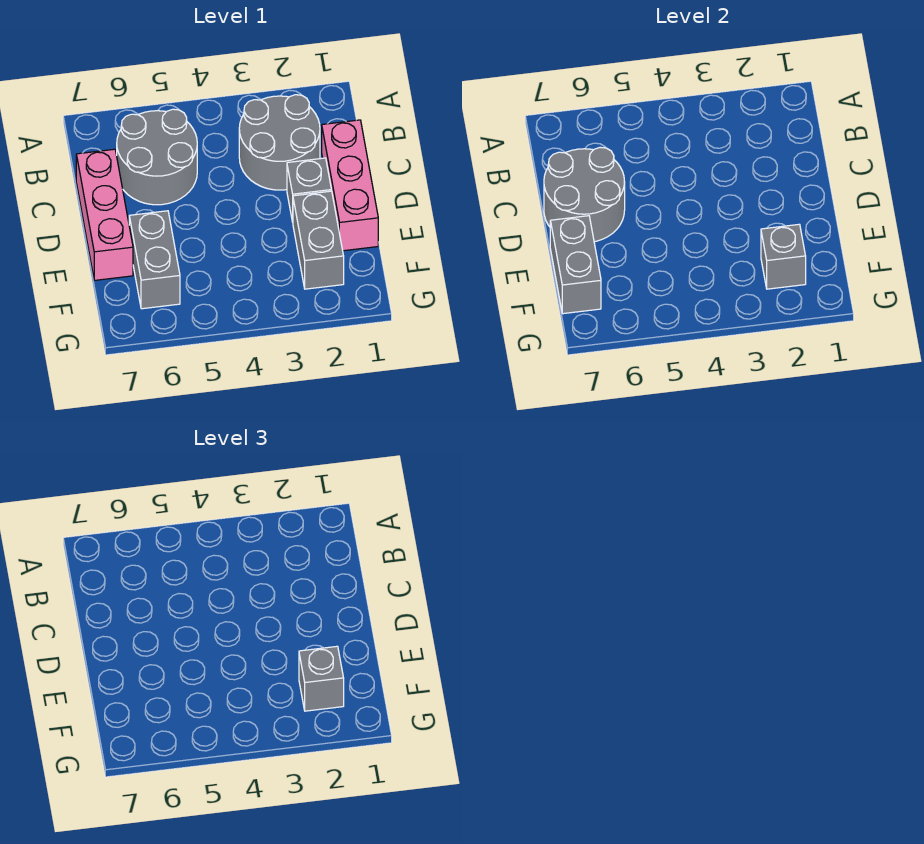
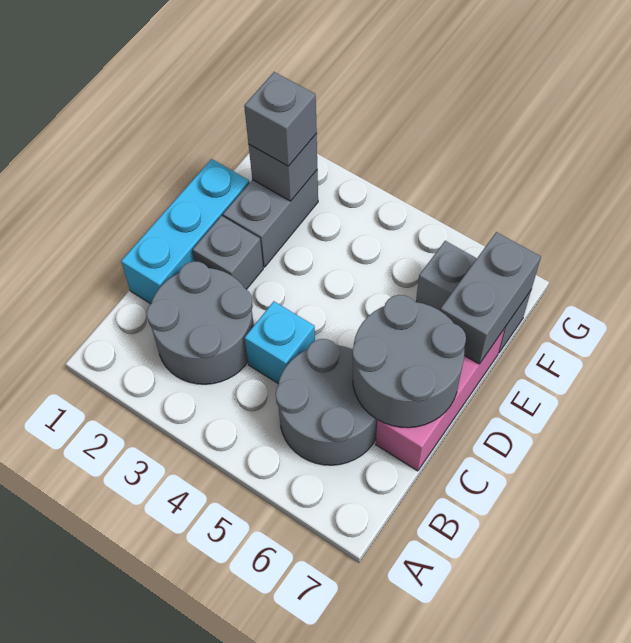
pink 1x3 brick [322,120,378,251] -> cyan 1x3 brick [121,159,249,304]
none -> cyan 1x1 brick [245,301,315,383]
grey 1x2 brick [129,211,180,309] -> grey 1x2 brick turned to [416,241,531,353]

